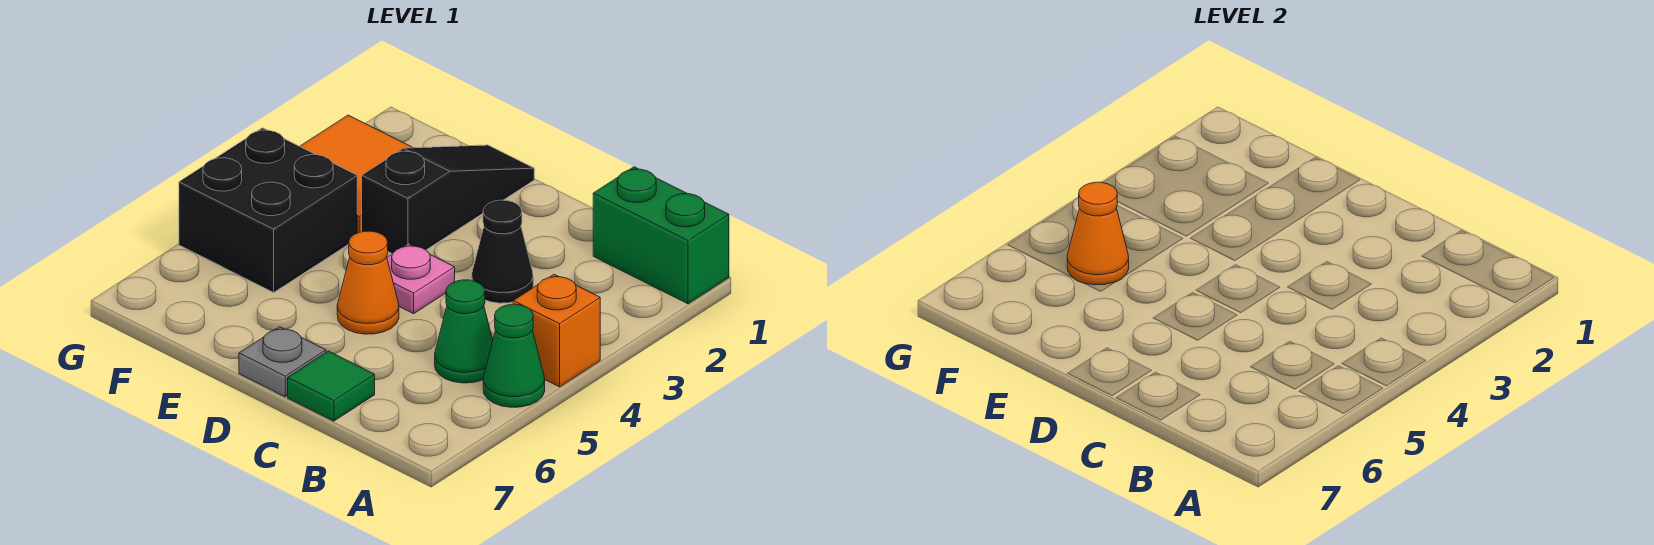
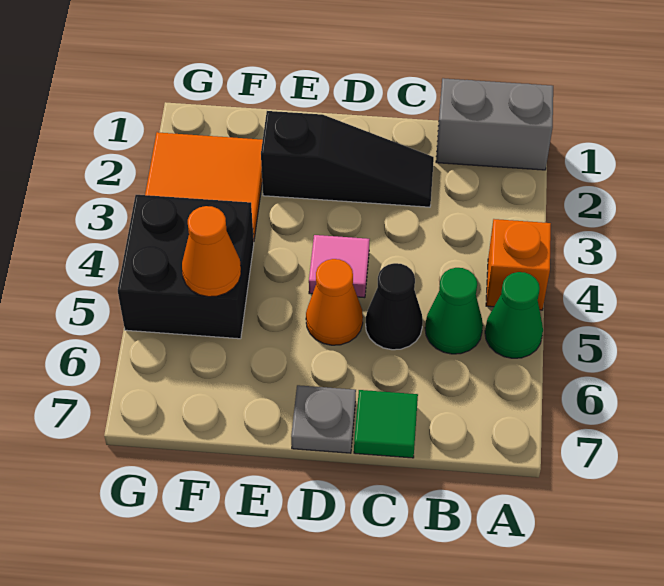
green 1x2 brick [593,167,729,304] -> grey 1x2 brick [436,78,553,170]
black 1x1 cone [472,200,533,303] -> black 1x1 cone moved to [366,263,423,350]
pink 1x1 plate [387,244,455,314] -> pink 1x1 tile [309,235,370,298]
black 1x3 slope [362,145,534,254] -> black 1x3 slope turned to [261,111,434,207]

